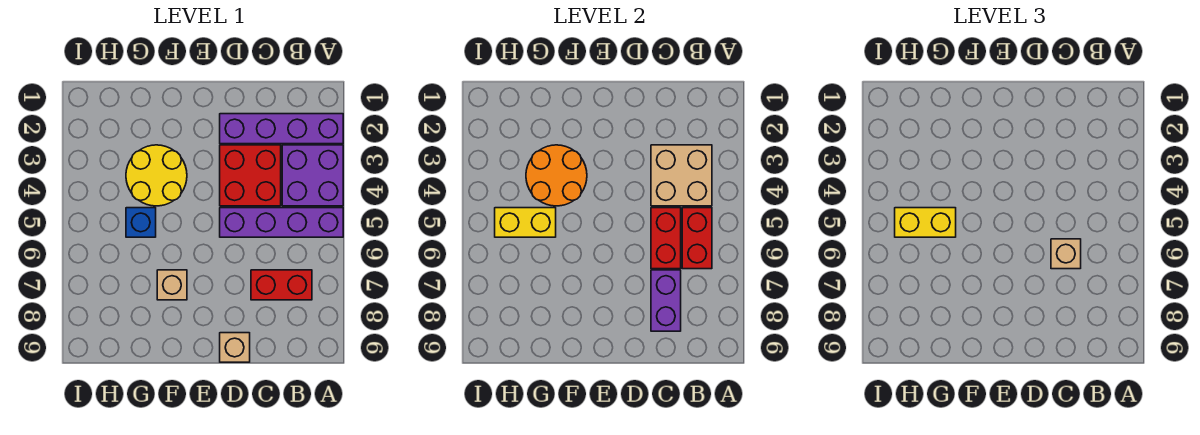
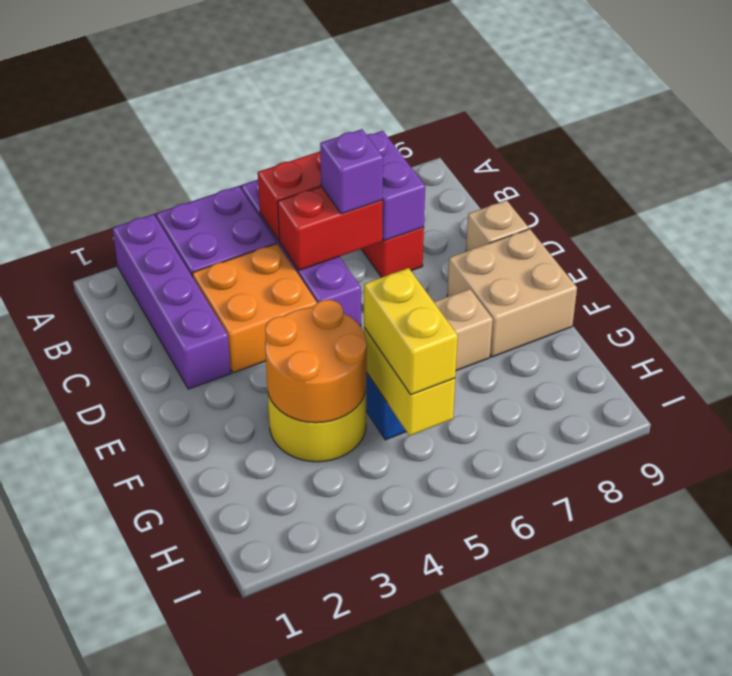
tan 2x2 brick [651,145,712,206] -> tan 2x2 brick moved to [447,229,577,357]
red 2x2 brick [220,145,281,206] -> orange 2x2 brick [192,244,317,373]
tan 1x1 brick [1051,239,1081,269] -> purple 1x1 brick [320,129,383,214]
purple 1x2 brick [651,270,681,331] -> purple 1x2 brick turned to [367,131,425,241]

